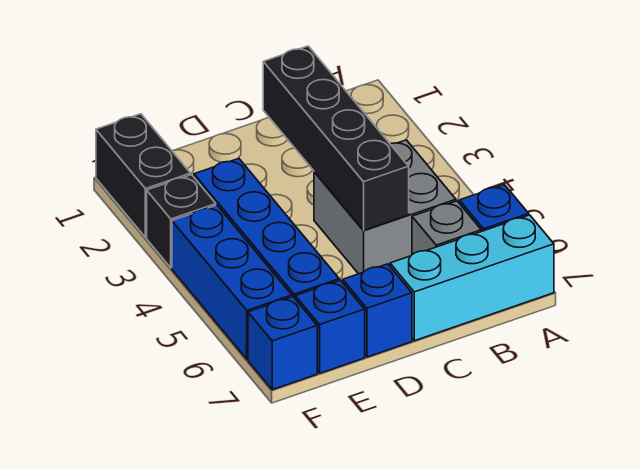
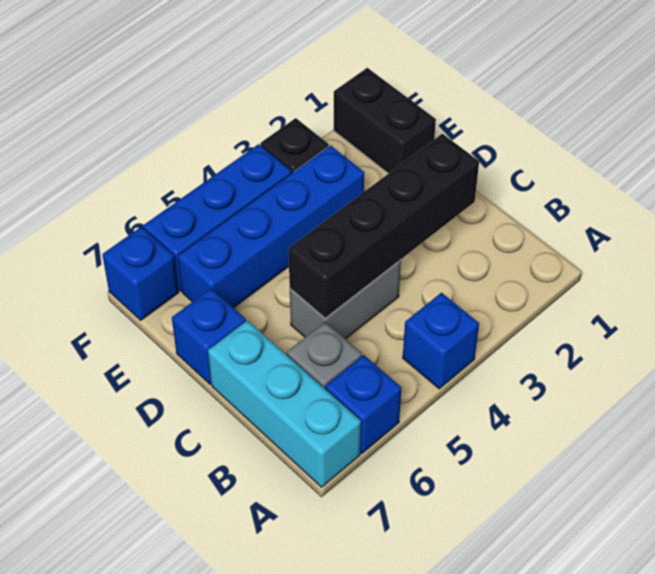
grey 2x2 brick [314,140,456,274] -> grey 1x2 brick [290,260,401,339]
blue 1x1 brick [295,280,365,373] -> blue 1x1 brick moved to [403,293,479,389]
black 1x2 brick [96,114,190,237] -> black 1x2 brick turned to [334,68,436,174]

